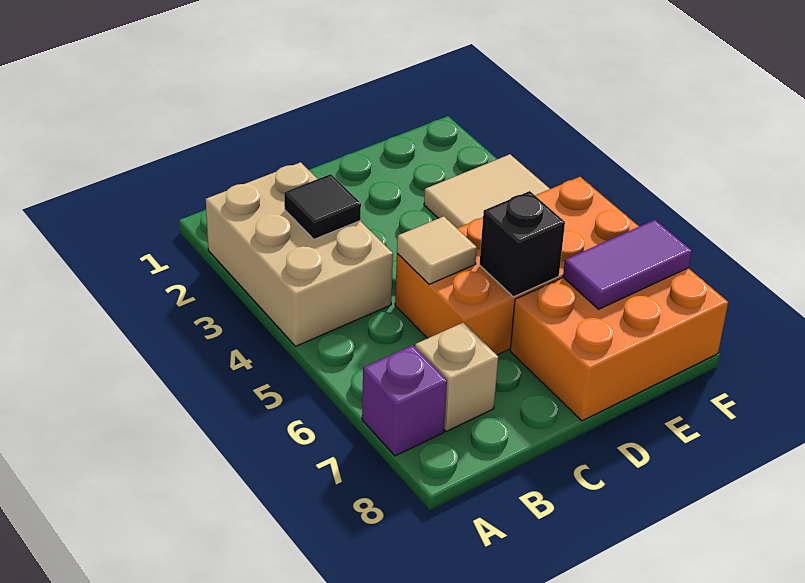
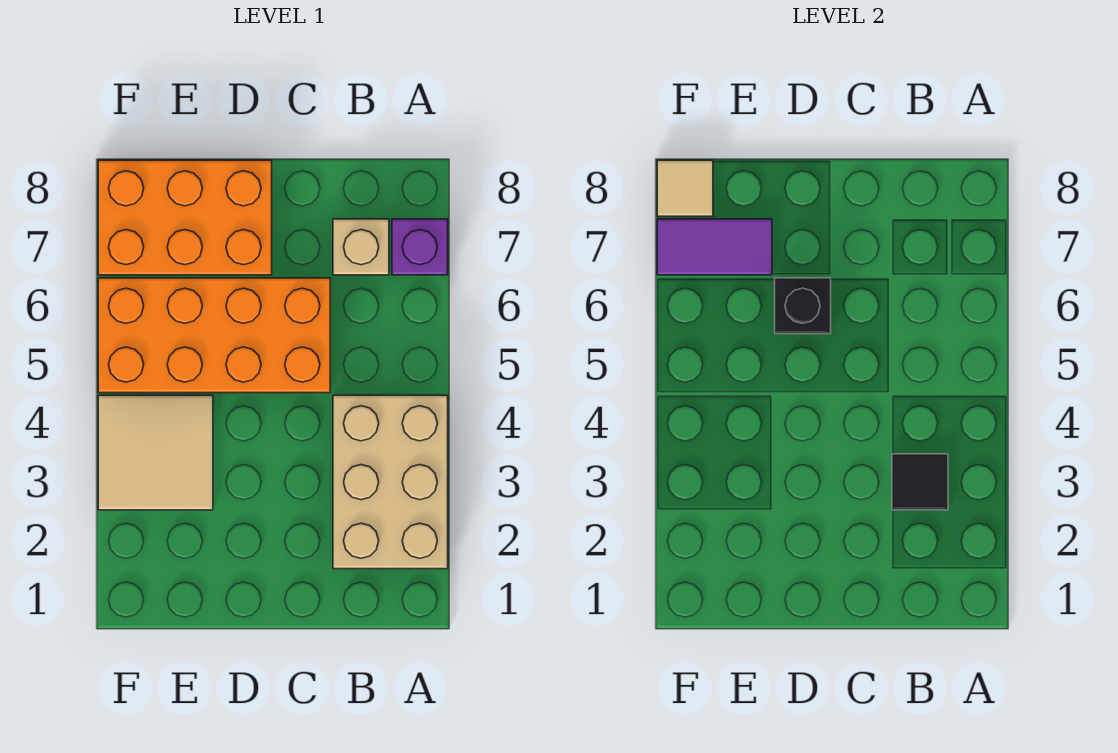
tan 1x1 tile [397,216,477,284] -> tan 1x1 tile moved to [657,160,713,216]

